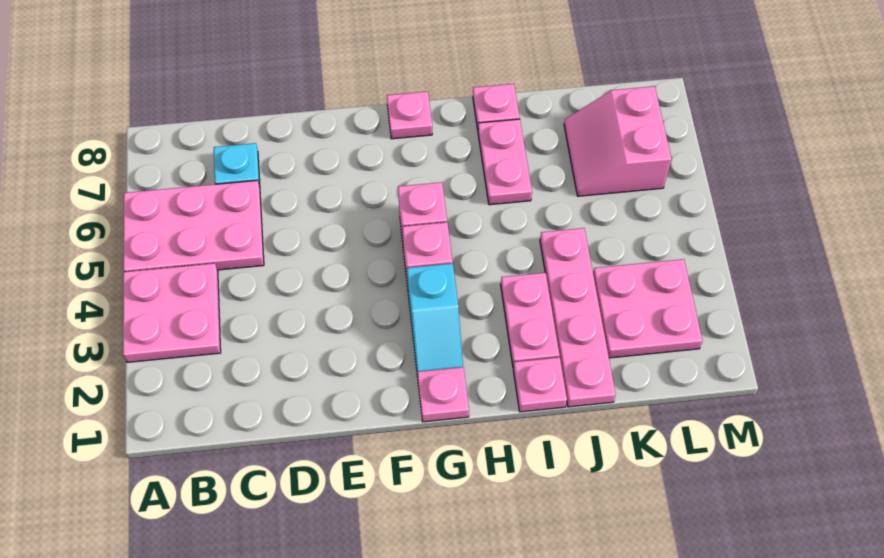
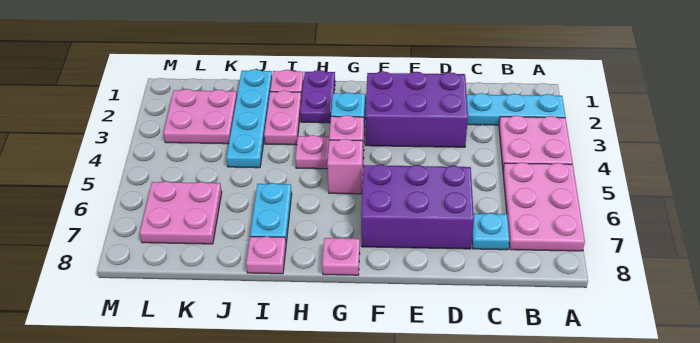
none -> cyan 1x3 plate [466,93,565,125]
pink 2x3 plate [123,180,264,272] -> pink 2x3 plate turned to [503,162,585,251]
none -> purple 2x3 brick [366,71,468,147]
none -> purple 2x3 brick [361,164,474,249]
pink 1x1 plate [417,367,469,422] -> pink 1x1 plate moved to [295,135,329,169]
none -> purple 1x2 plate [300,70,335,123]
pink 1x2 plate [478,119,532,205] -> cyan 1x2 plate [250,183,292,243]
pink 1x4 plate [540,228,616,407] -> cyan 1x4 plate [227,69,272,168]
pink 2x2 slope [564,86,672,196] -> pink 2x2 plate [140,181,222,244]

